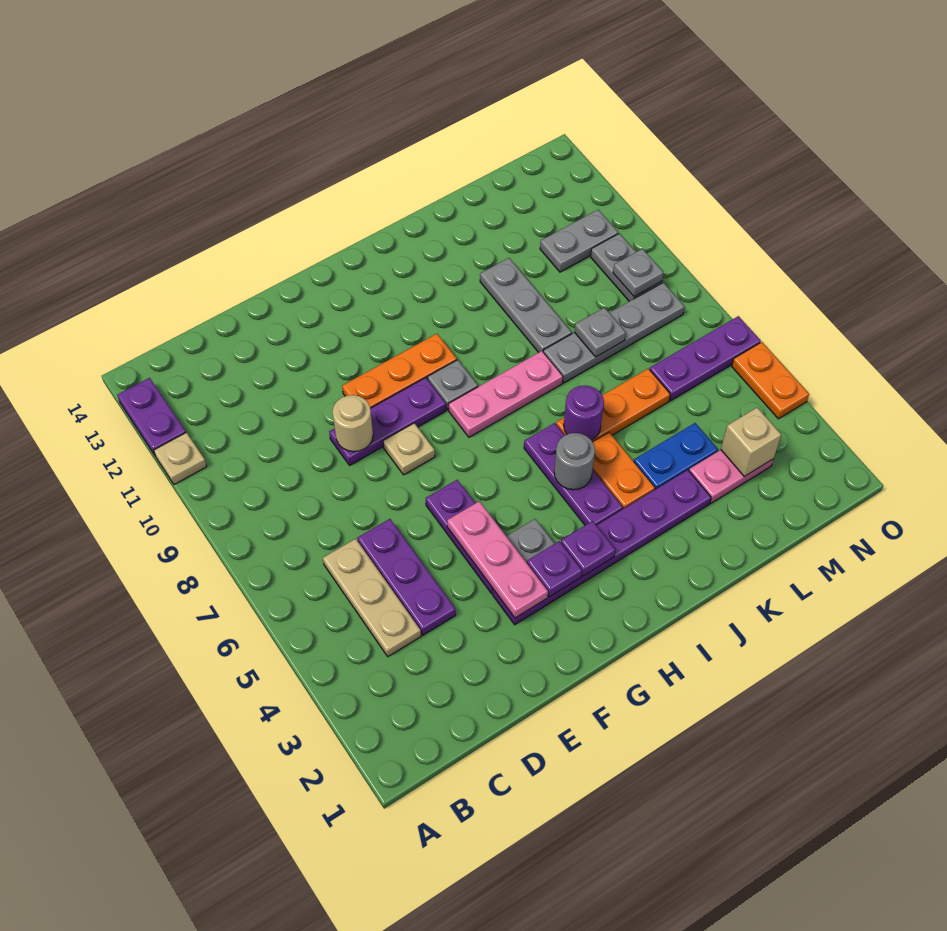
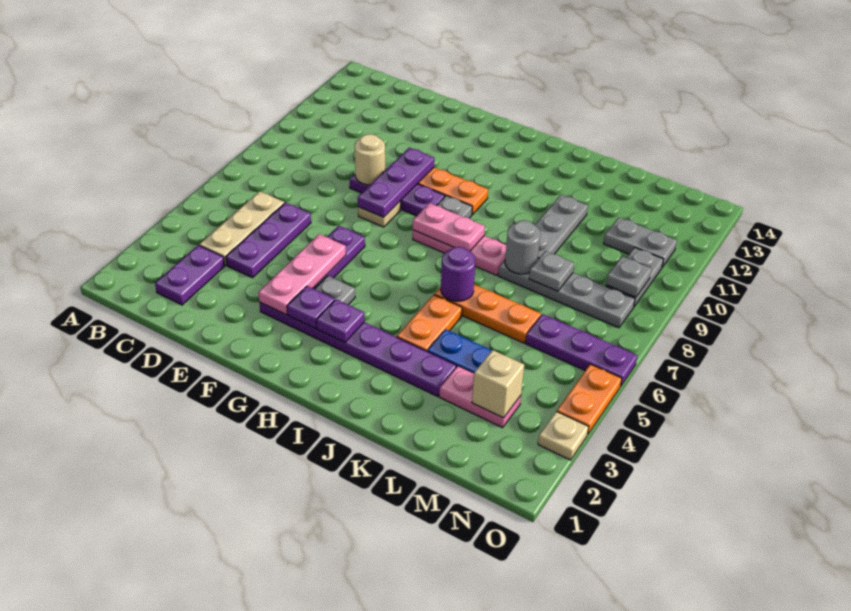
tan 1x1 plate [154,433,207,485] -> tan 1x1 plate moved to [538,411,589,460]
purple 1x2 plate [117,378,186,455] -> purple 1x2 plate moved to [155,245,225,305]
none -> pink 1x2 plate [413,203,485,251]
purple 1x3 plate [524,423,623,525] -> purple 1x3 plate moved to [358,148,434,217]
grey 1x1 round brick [554,433,595,490] -> grey 1x1 round brick moved to [505,220,540,274]

